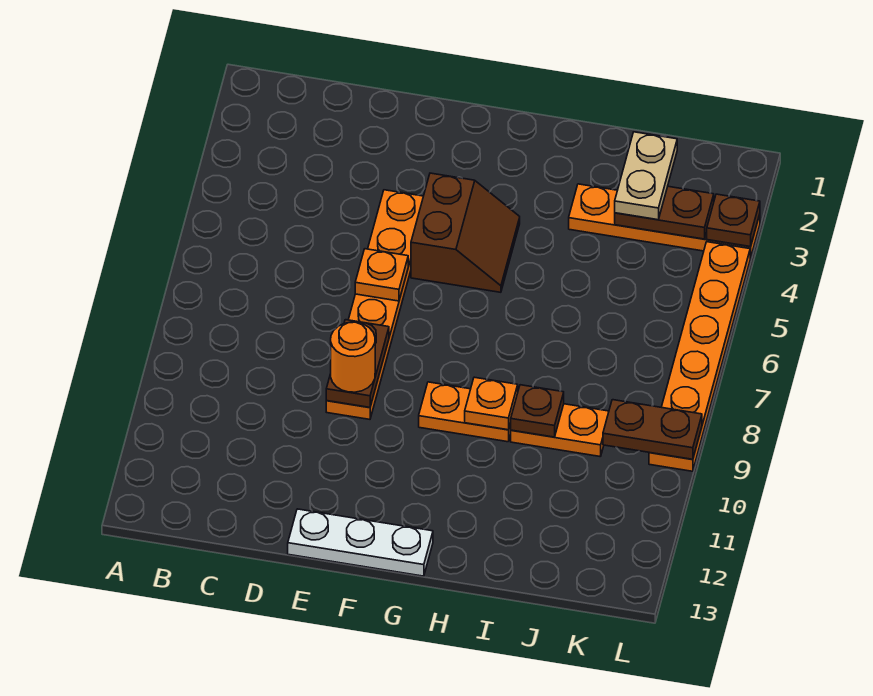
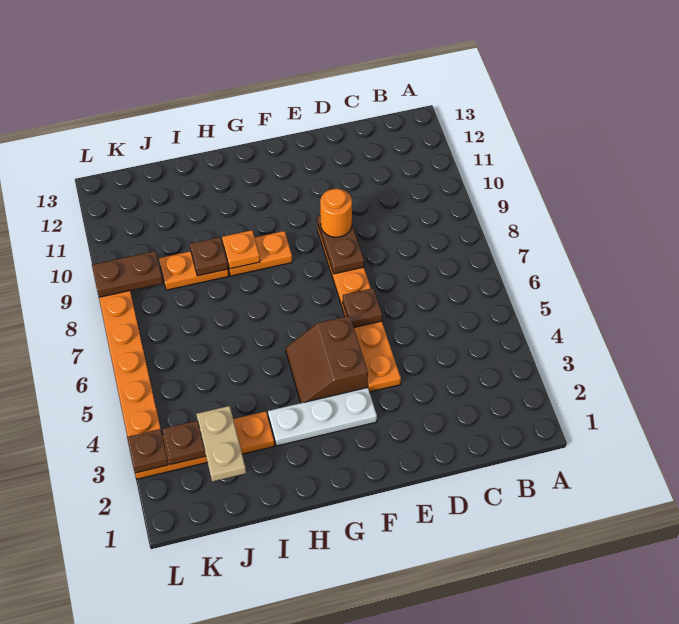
orange 1x1 plate [355,249,408,301] -> brown 1x1 plate [343,288,382,327]
white 1x3 plate [288,509,433,576] -> white 1x3 plate moved to [268,387,377,446]

